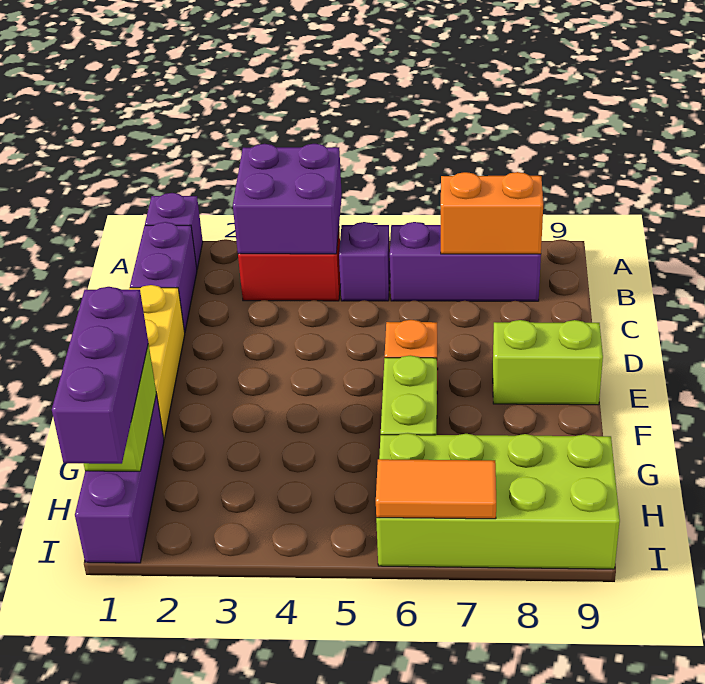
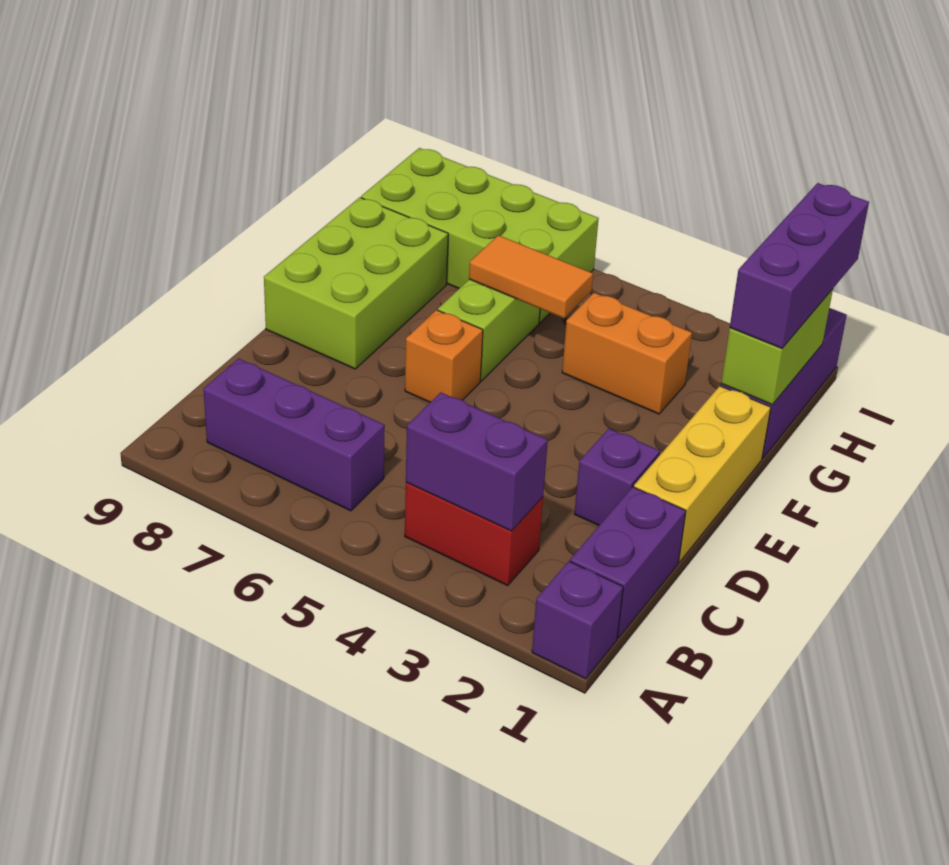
purple 2x2 brick [233,144,342,254] -> purple 1x2 brick [406,392,548,531]
purple 1x1 brick [339,222,390,301] -> purple 1x1 brick moved to [574,429,660,525]
orange 1x2 brick [441,172,543,254] -> orange 1x2 brick moved to [562,293,692,414]
lime 1x2 brick [493,320,603,405] -> lime 2x3 brick [264,197,448,369]
orange 1x2 tile [376,459,496,519] -> orange 1x2 tile moved to [469,235,593,318]

